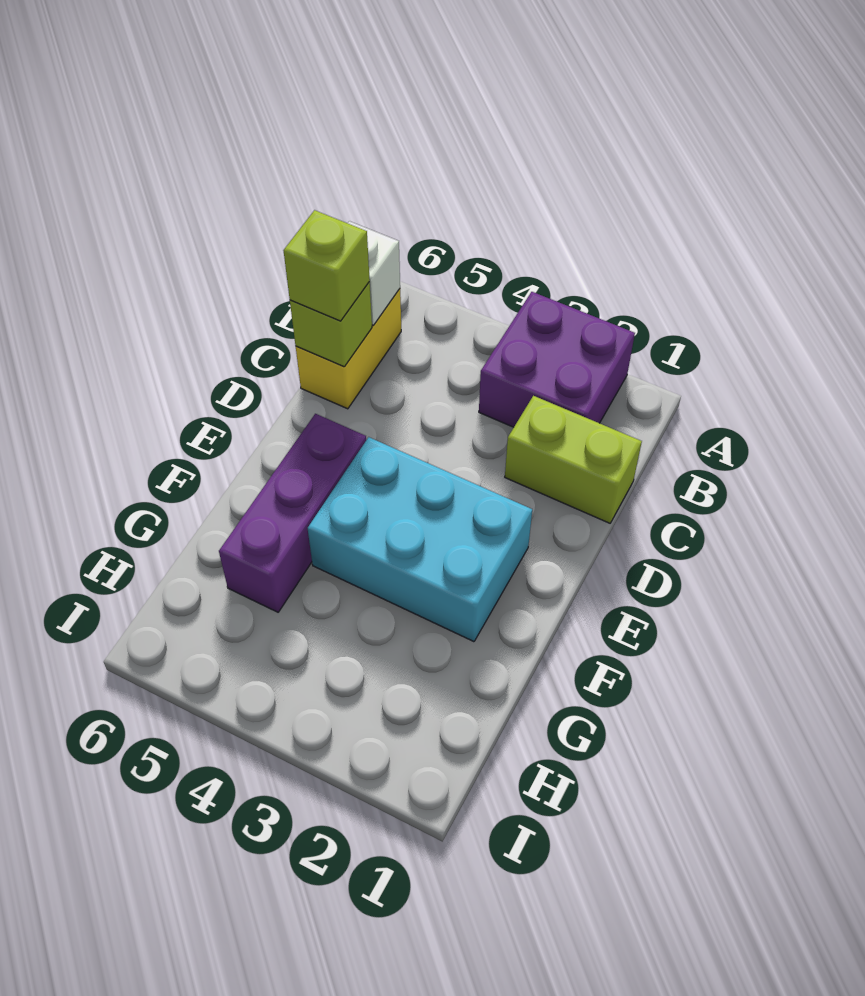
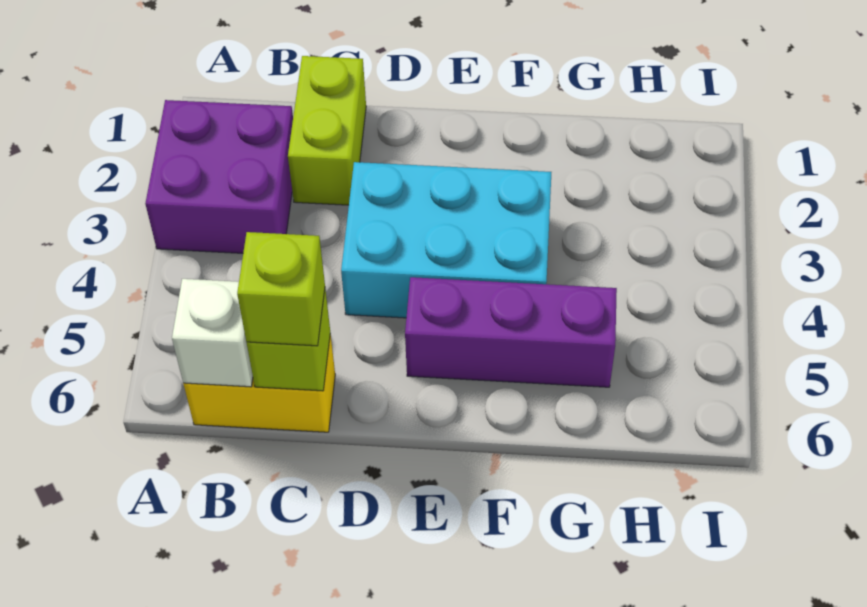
cyan 2x3 brick [308,437,532,642] -> cyan 2x3 brick turned to [341,162,551,318]

